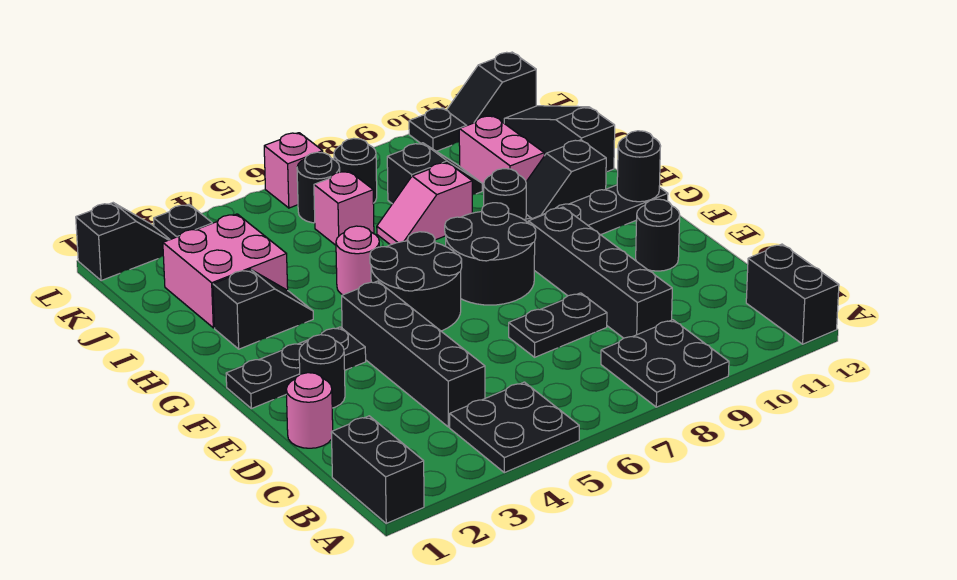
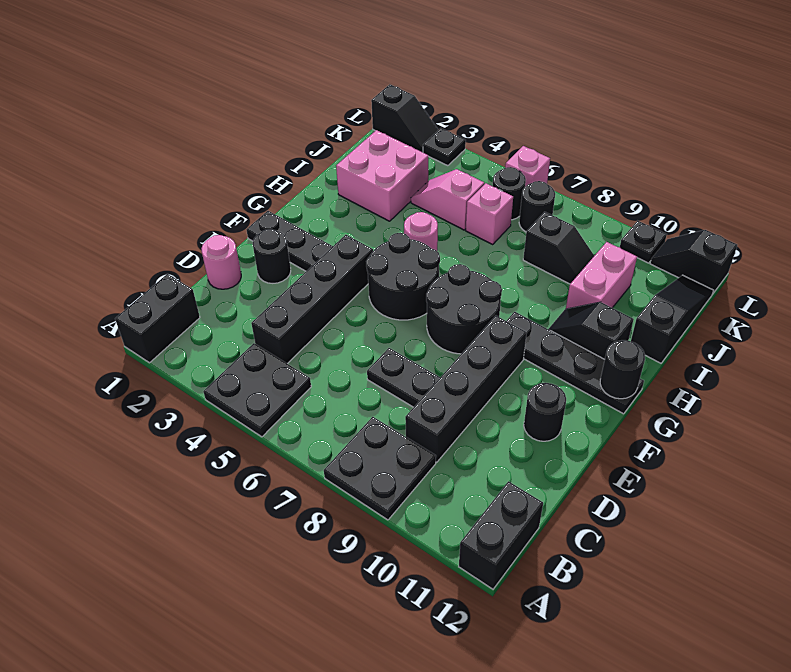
black 1x2 slope [213,269,313,349] -> none
black 1x1 round brick [484,169,526,219] -> none
pink 1x2 slope [377,162,472,245] -> pink 1x2 slope moved to [411,169,484,230]

